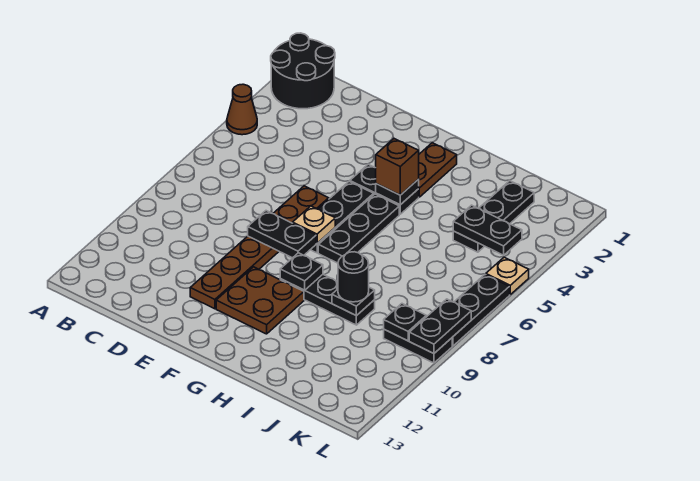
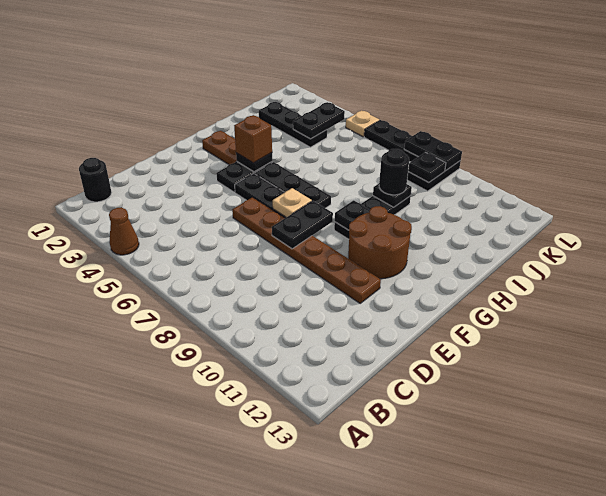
black 2x2 round brick [271,33,335,109] -> black 1x1 round brick [79,158,112,202]
brown 2x2 plate [216,267,304,334] -> brown 2x2 round brick [348,206,412,279]

